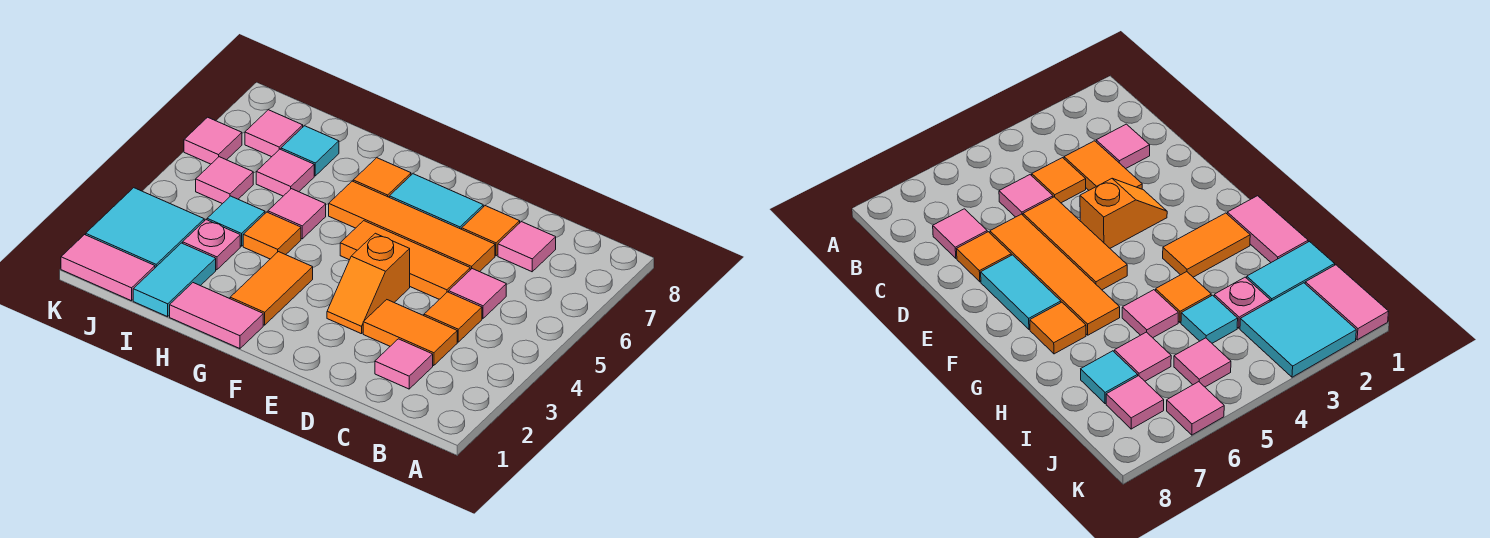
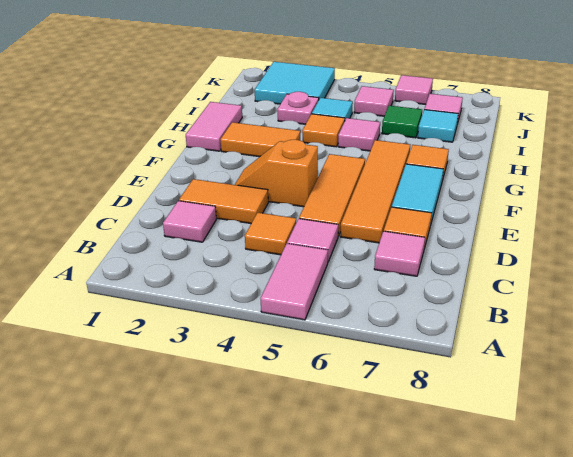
orange 1x2 tile [363,300,457,366] -> orange 1x2 tile turned to [179,179,268,224]
cyan 1x2 tile [133,243,216,317] -> none
pink 1x1 tile [256,149,314,196] -> green 1x1 tile [382,106,422,138]
pink 1x2 tile [61,235,155,301] -> pink 1x2 tile moved to [261,244,328,320]

